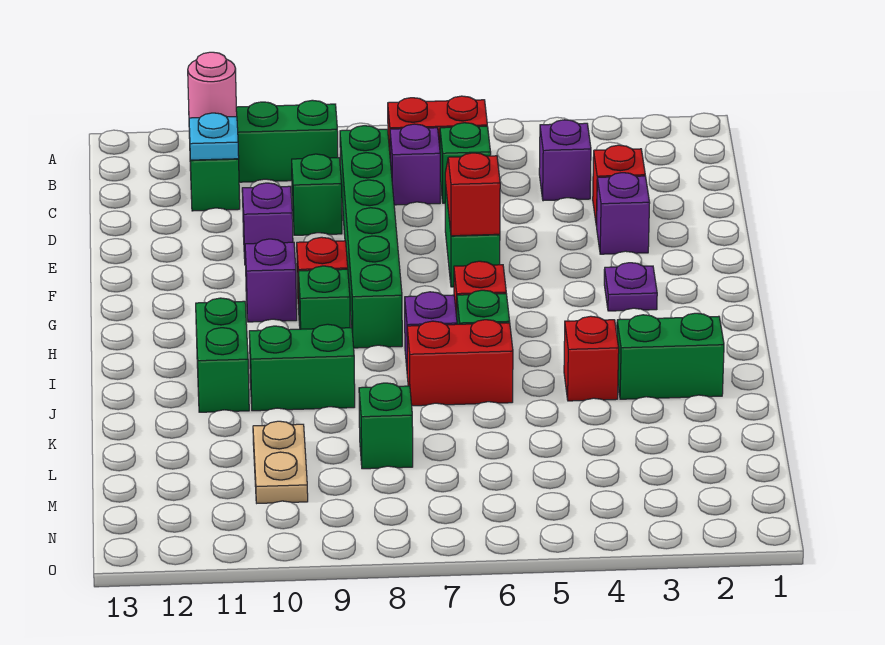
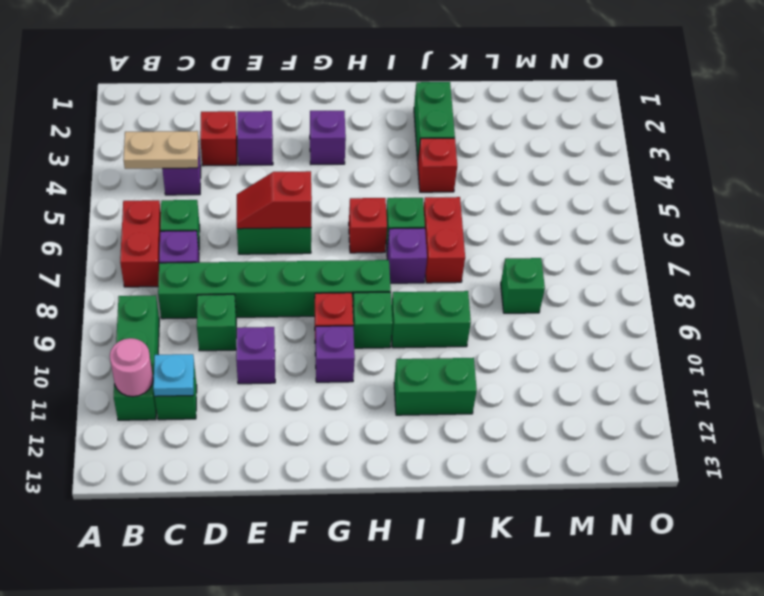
purple 1x1 plate [604,263,657,311] -> purple 1x1 brick [310,111,346,164]
green 1x2 brick [249,324,355,411] -> green 1x2 brick turned to [392,291,471,348]
tan 1x2 plate [253,421,308,503] -> tan 1x2 plate moved to [123,131,199,169]

